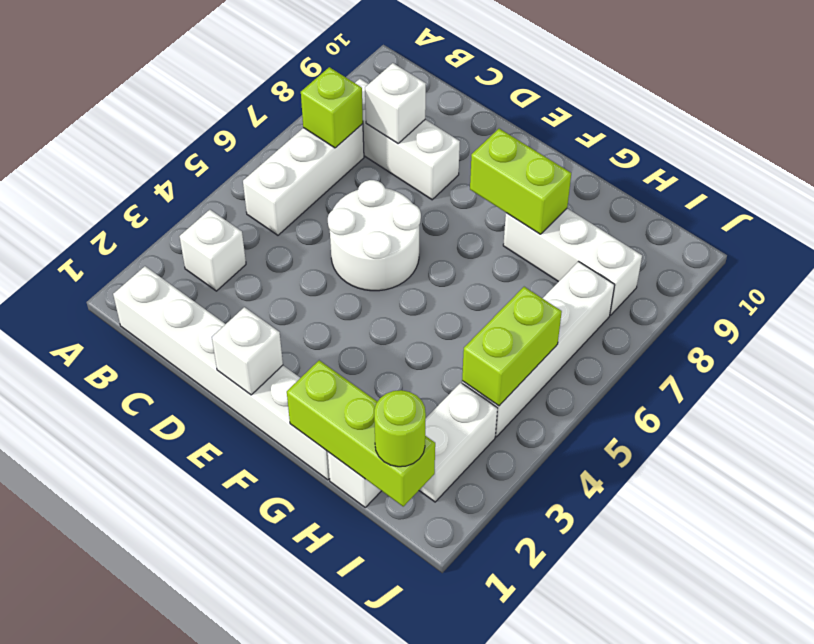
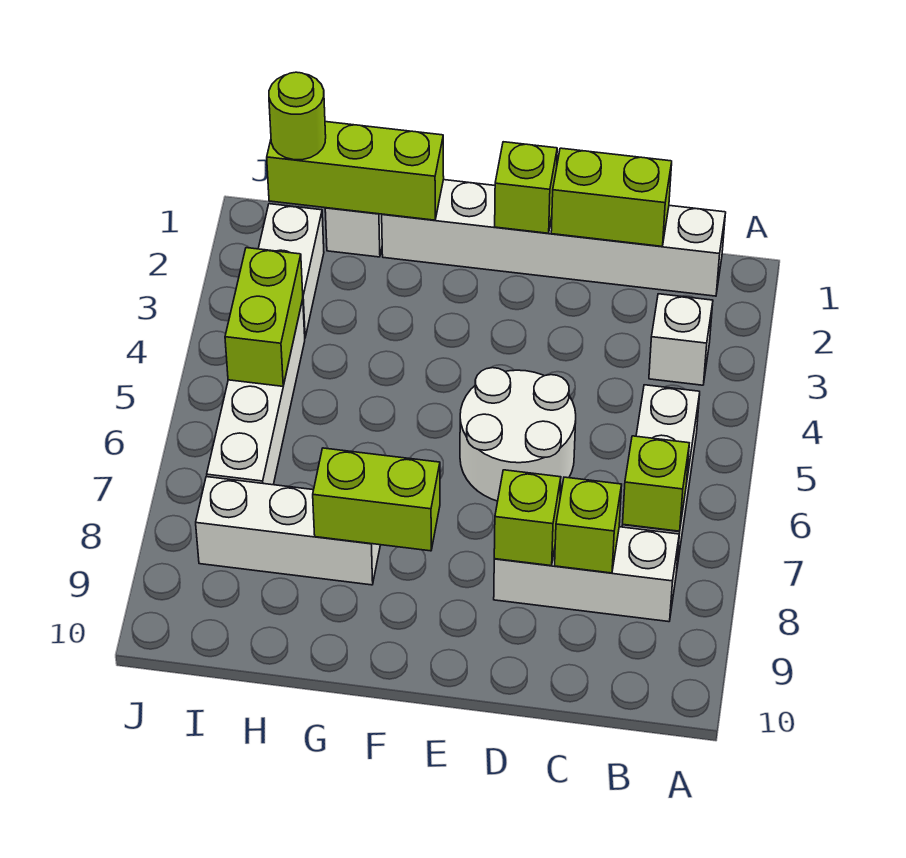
none -> lime 1x2 brick [551,148,672,246]
white 1x1 brick [365,63,426,143] -> lime 1x1 brick [555,477,622,573]
none -> lime 1x1 brick [494,470,561,566]
white 1x1 brick [212,307,283,395] -> lime 1x1 brick [495,142,557,233]

